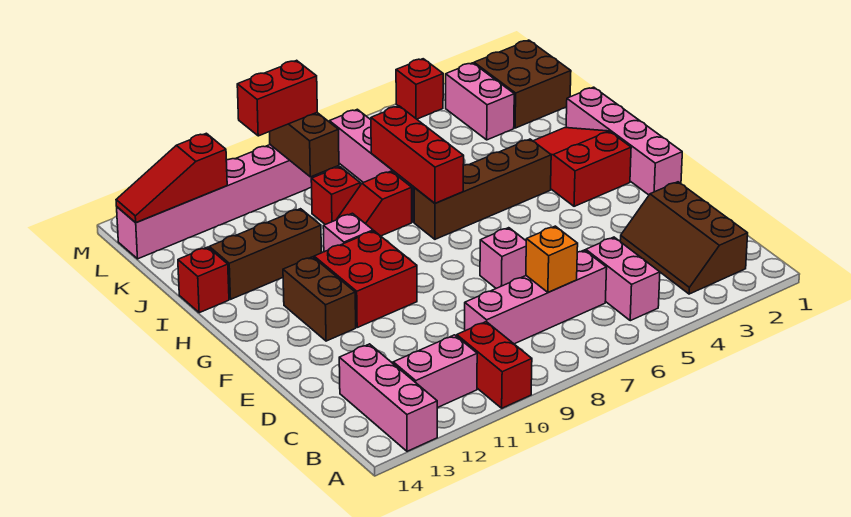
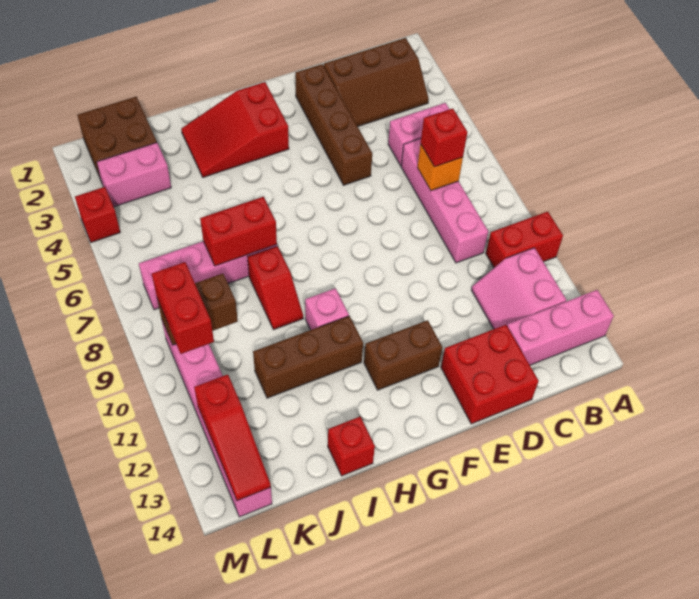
pink 1x1 brick [480,228,526,288] -> none
pink 1x4 brick [566,87,682,195] -> none
red 2x2 brick [314,231,417,327] -> red 2x2 brick moved to [441,325,539,424]
brown 1x4 brick [414,139,551,239] -> brown 1x4 brick moved to [295,64,372,185]
red 1x3 brick [371,106,464,203] -> red 1x2 brick [200,197,277,266]
brown 1x3 brick [209,209,321,299] -> brown 1x3 brick turned to [253,316,363,398]
red 1x1 brick [311,167,360,225] -> red 1x1 brick moved to [421,108,467,167]

